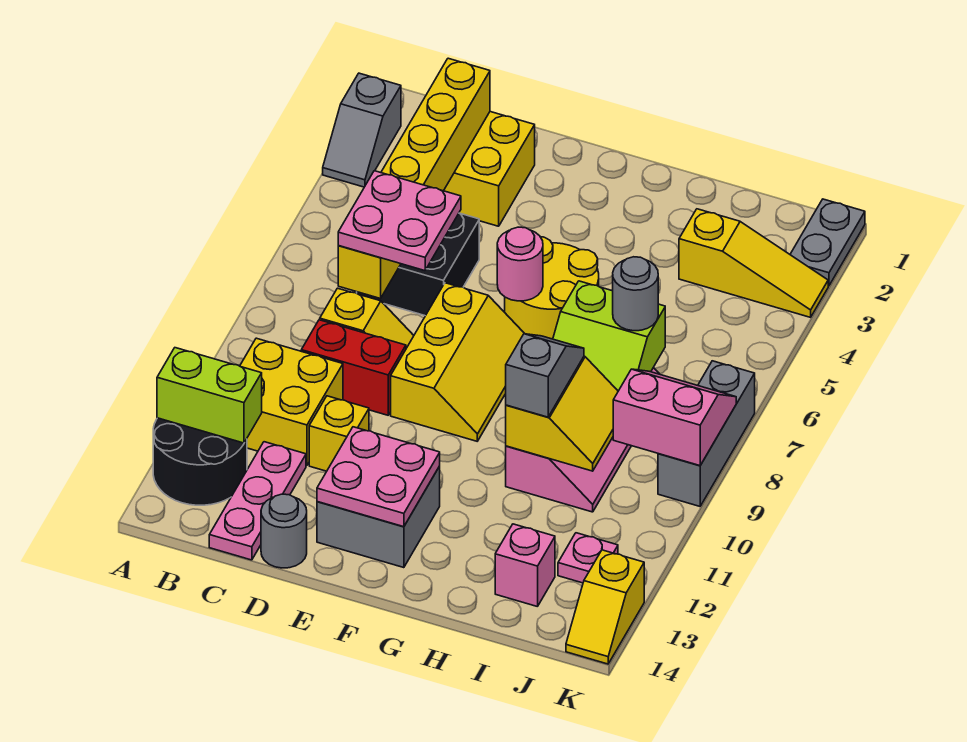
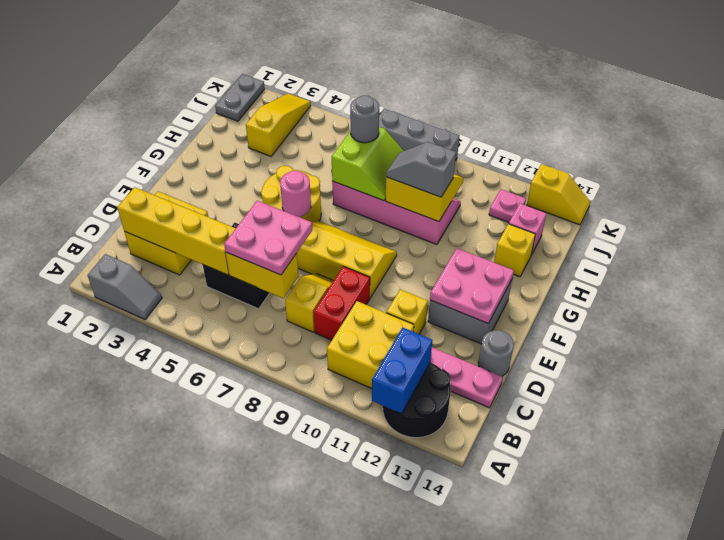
lime 1x2 brick [157,348,262,443] -> blue 1x2 brick [372,327,432,414]
none -> yellow 1x1 brick [494,224,536,277]
pink 2x2 slope [613,369,736,466] -> none
grey 1x2 plate [790,199,865,286] -> grey 1x2 plate turned to [215,74,265,121]

